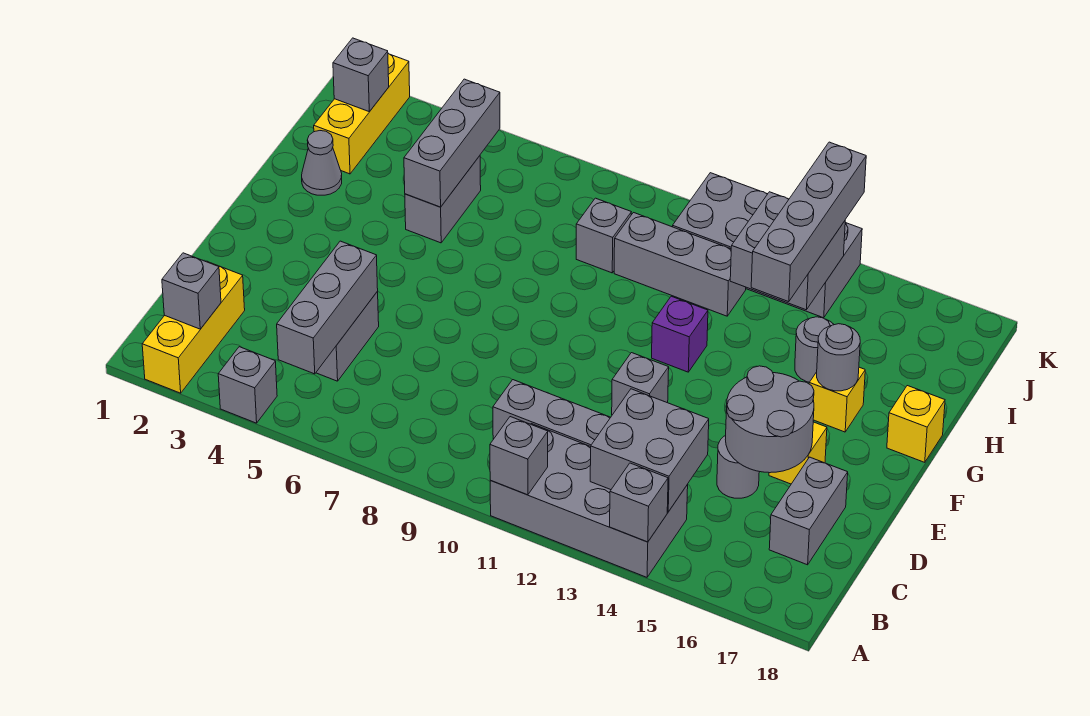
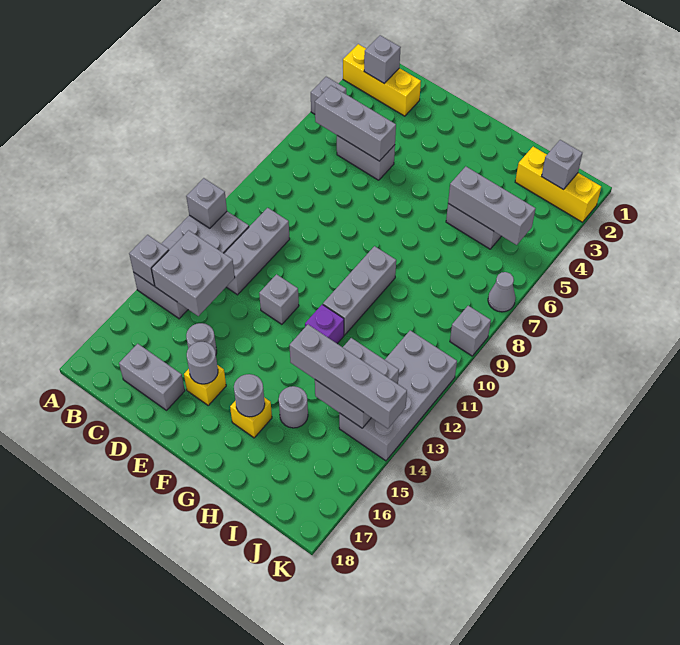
grey 2x2 round brick [725,366,814,473] -> grey 1x1 round brick [187,342,218,384]
yellow 1x1 brick [887,386,945,462] -> none
grey 1x1 cone [302,131,342,195] -> grey 1x1 cone moved to [488,272,516,312]
grey 1x1 brick [576,198,631,273] -> grey 1x1 brick moved to [450,306,491,356]
grey 1x3 brick [614,213,746,316] -> grey 1x3 brick moved to [323,246,396,335]

